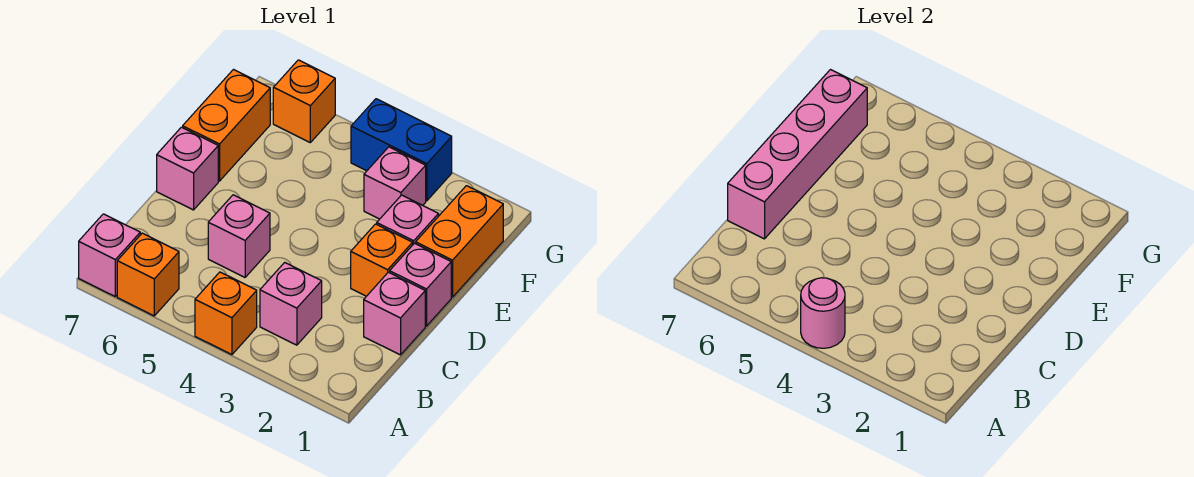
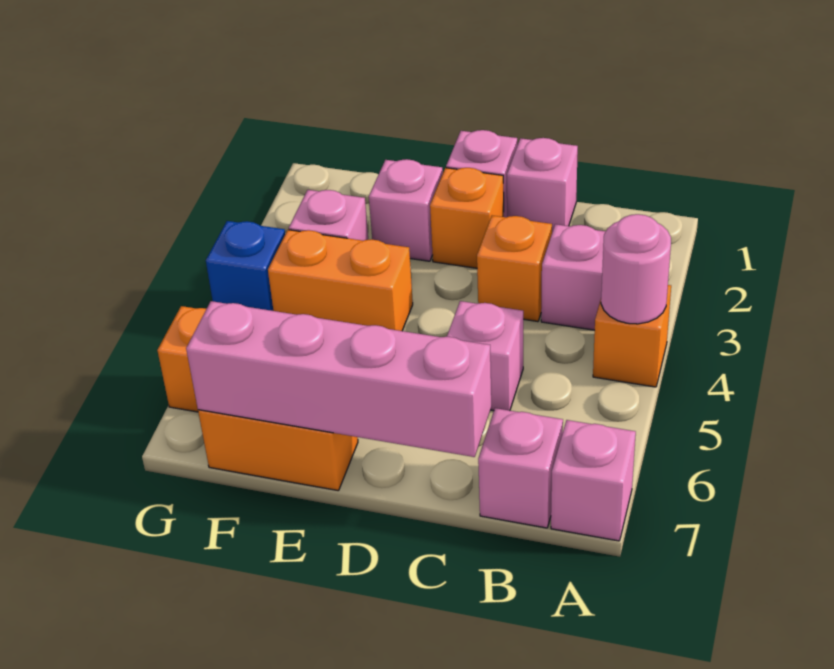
orange 1x1 brick [117,233,179,316] -> orange 1x1 brick moved to [477,216,552,322]
pink 1x1 brick [157,127,218,210] -> pink 1x1 brick moved to [478,408,563,528]
orange 1x2 brick [416,186,503,297] -> orange 1x2 brick moved to [268,230,413,331]
blue 1x2 brick [351,99,452,201] -> blue 1x1 brick [206,221,285,311]

